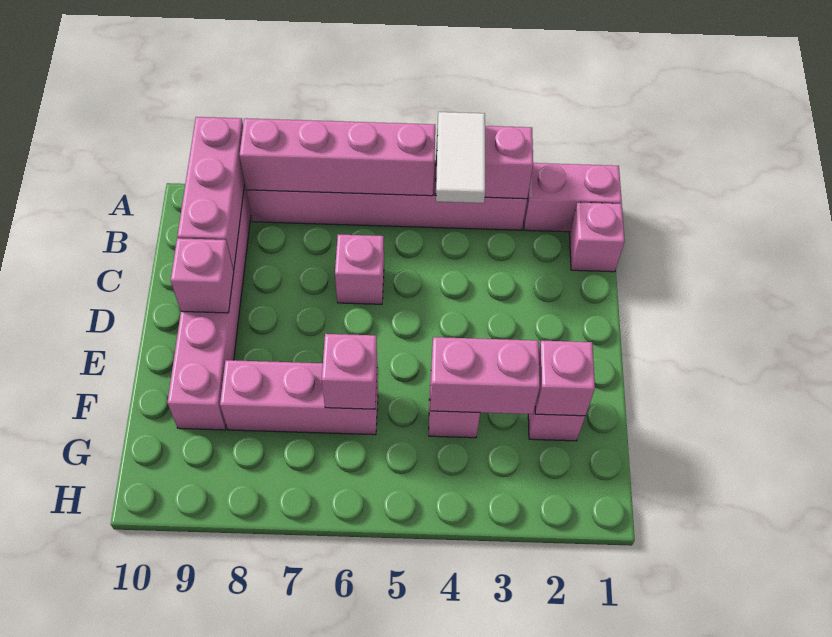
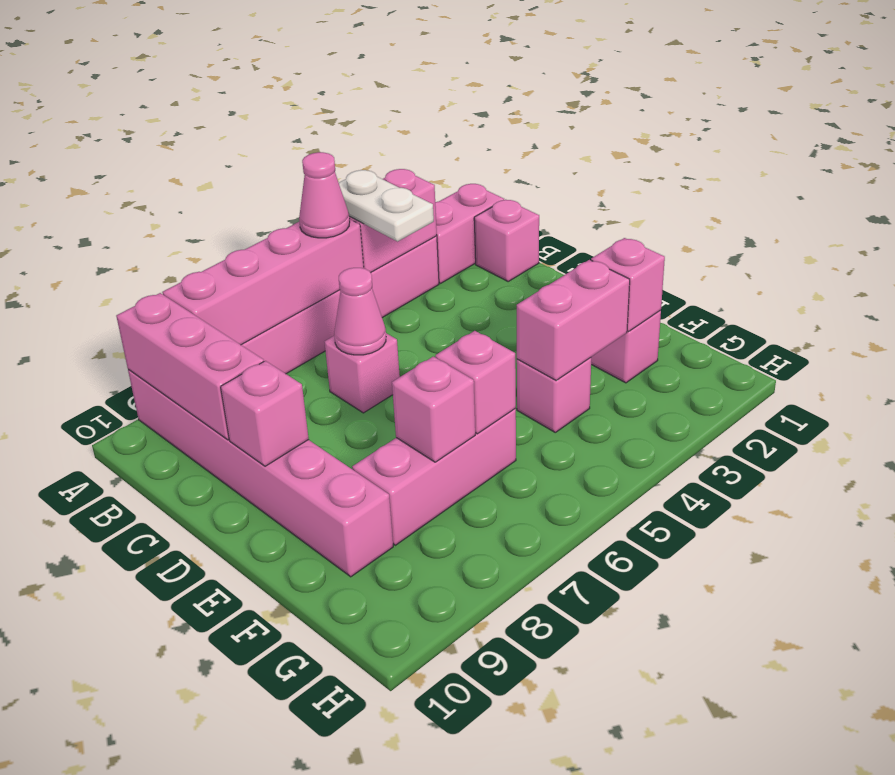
white 1x2 tile [436,112,485,203] -> white 1x2 plate [339,170,434,241]
none -> pink 1x1 cone [299,152,350,238]
none -> pink 1x1 cone [334,268,386,355]
none -> pink 1x1 brick [392,357,475,462]

